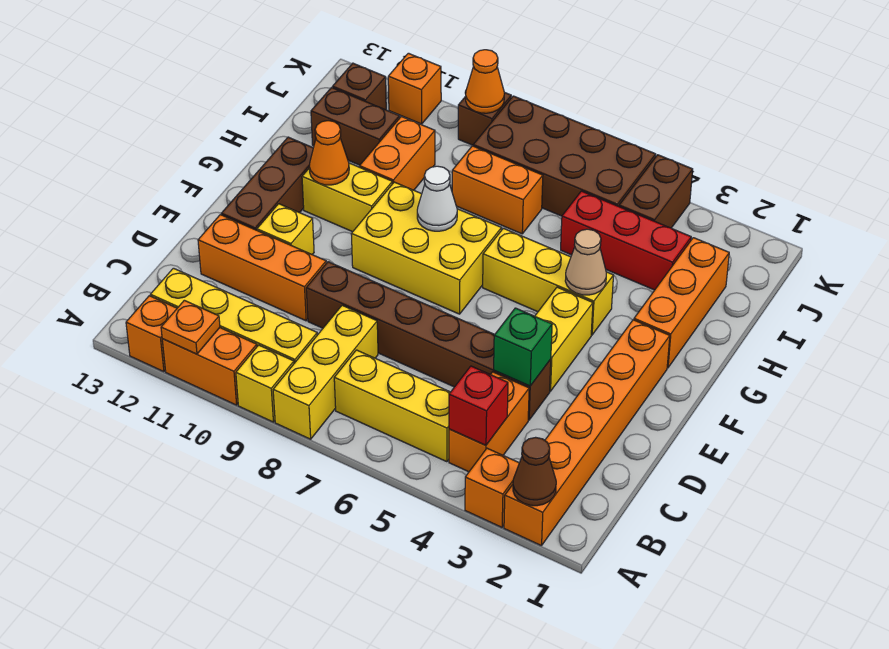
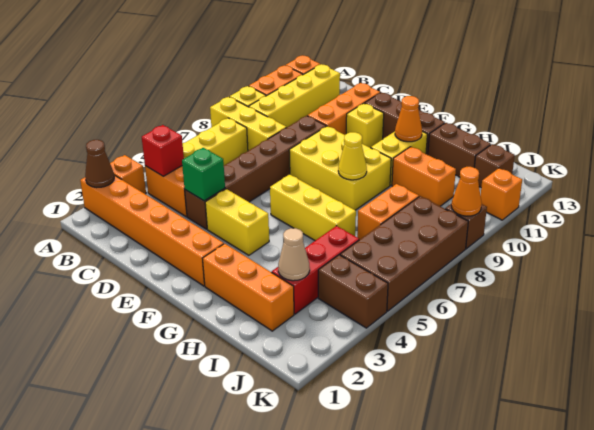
orange 1x1 plate [161,300,220,354] -> none
yellow 2x3 brick [351,182,501,314] -> yellow 2x3 brick turned to [289,126,391,210]
yellow 1x3 brick [483,228,614,335] -> yellow 1x3 brick turned to [270,174,356,240]
tan 1x1 cone [565,229,606,295] -> tan 1x1 cone moved to [278,228,310,281]
white 1x1 cone [417,166,457,231] -> yellow 1x1 cone [338,132,367,180]
brown 1x2 brick [311,88,400,165] -> brown 1x2 brick turned to [428,123,491,177]

